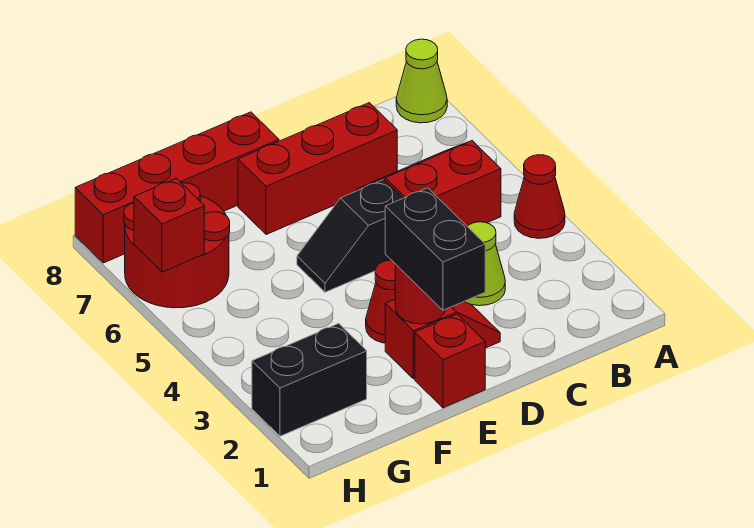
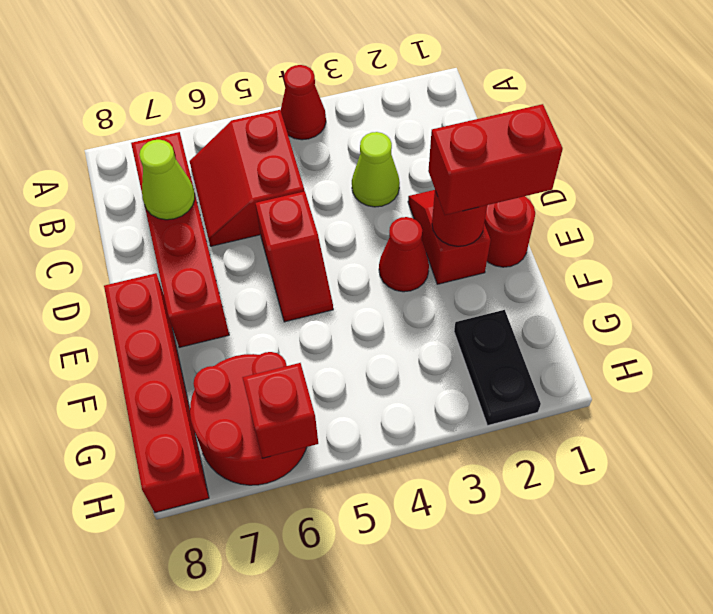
lime 1x1 cone [396,39,447,123] -> lime 1x1 cone moved to [139,140,195,220]
red 1x3 brick [238,103,397,235] -> red 1x4 brick [131,132,229,348]
black 1x2 slope [297,180,403,292] -> red 1x2 slope [255,191,333,322]
red 1x1 brick [415,314,485,408] -> red 1x1 round brick [484,196,535,267]
black 1x2 brick [385,188,485,310] -> red 1x2 brick [428,104,563,215]
black 1x2 brick [252,324,367,436] -> black 1x2 plate [454,310,541,426]

